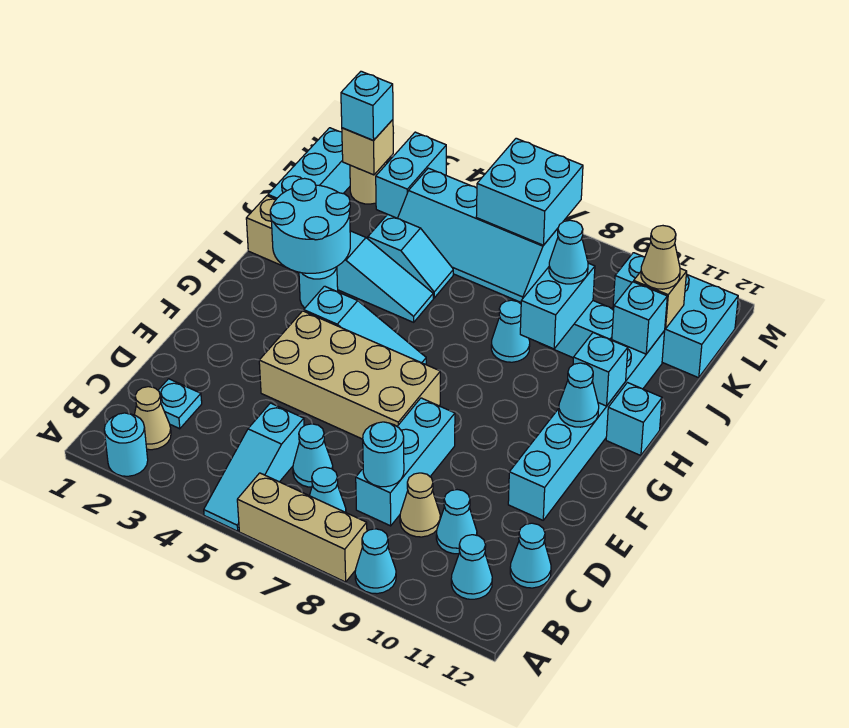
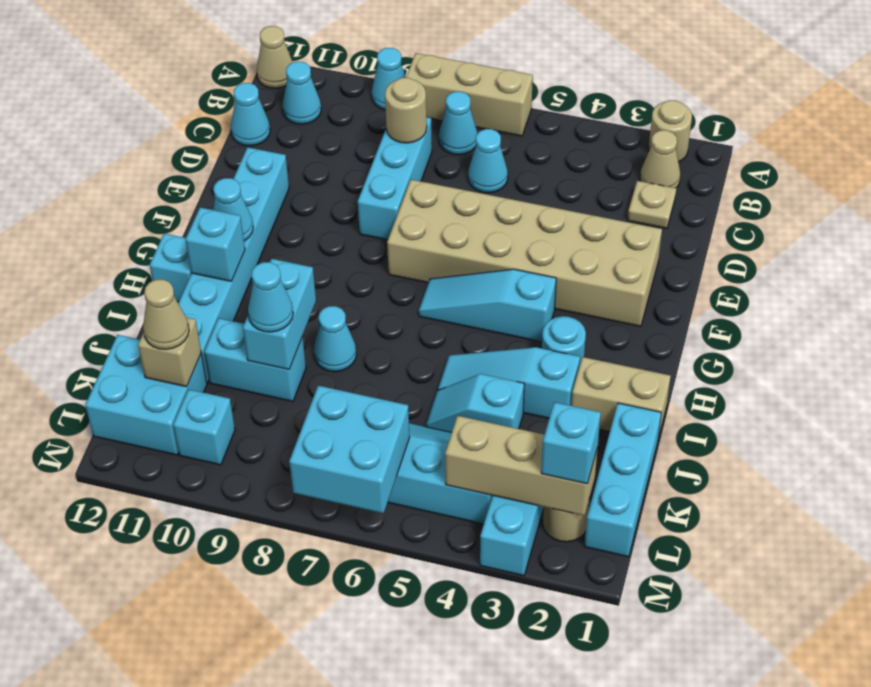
cyan 1x1 round brick [104,413,148,476] -> tan 1x1 round brick [649,100,692,162]
cyan 1x3 slope [204,403,304,531] -> none
cyan 1x1 plate [158,379,202,429] -> tan 1x1 plate [628,181,676,228]
cyan 1x1 round brick [363,422,404,487] -> tan 1x1 round brick [385,78,427,143]
tan 1x1 cone [400,473,440,537] -> tan 1x1 cone moved to [257,26,293,88]
cyan 1x1 cone [436,490,477,554] -> none
tan 2x4 brick [259,311,440,439] -> tan 2x6 brick [387,180,662,326]
cyan 2x2 round brick [270,178,350,273] -> none
cyan 1x1 brick [612,282,667,354] -> none
tan 1x1 brick [342,120,393,175] -> tan 1x3 brick [445,416,598,516]

